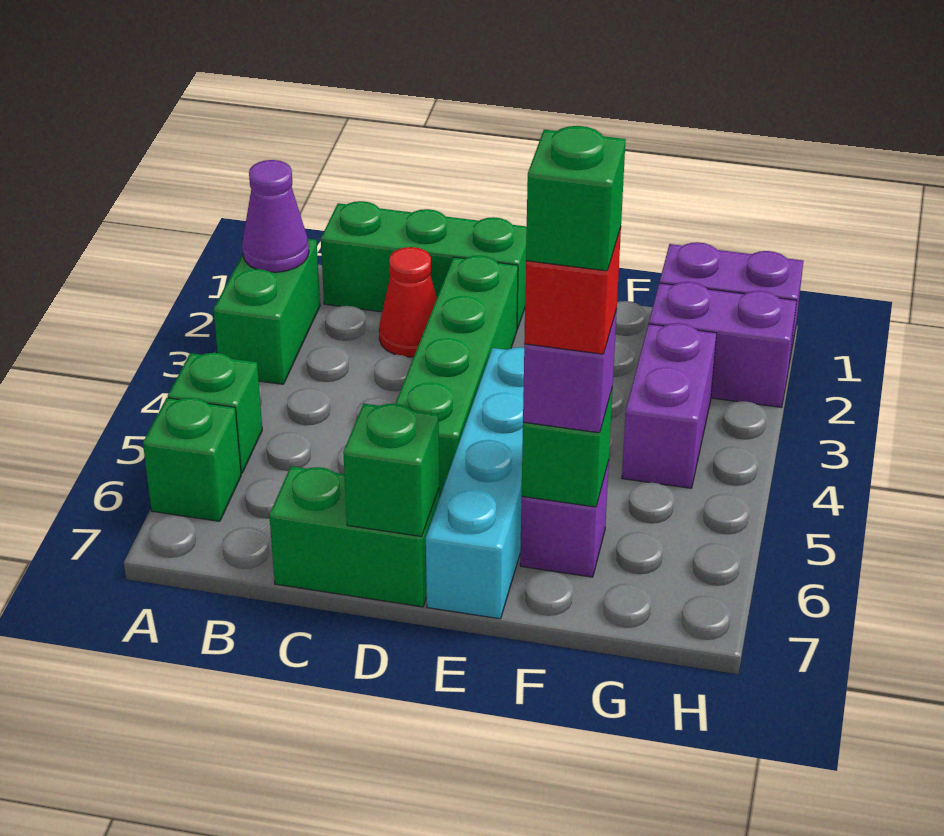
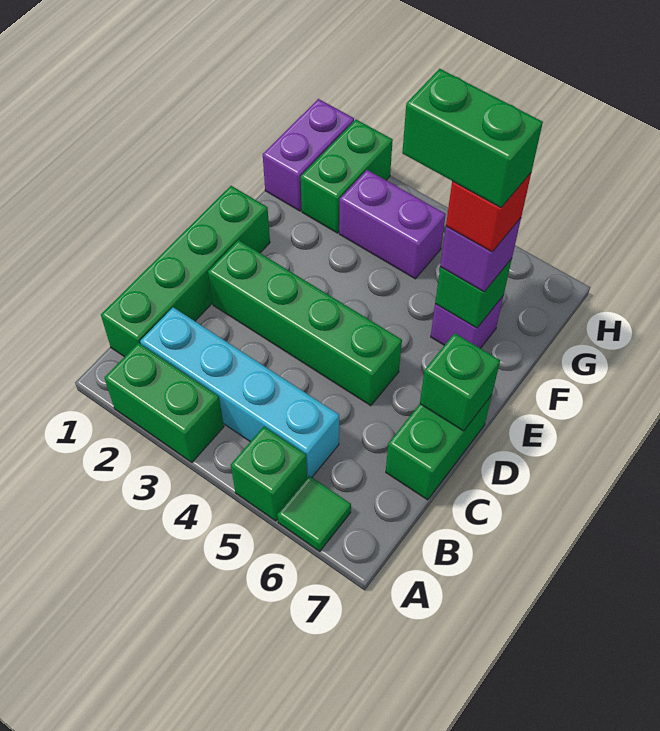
purple 1x1 cone [242,160,309,272] -> none
green 1x1 brick [143,398,241,521] -> green 1x1 tile [277,476,351,551]
green 1x3 brick [321,201,527,329] -> green 1x4 brick [101,186,270,357]
red 1x1 cone [379,247,437,357] -> none
cyan 1x4 brick [426,347,524,619] -> cyan 1x4 brick moved to [140,307,339,477]
green 1x1 brick [526,126,626,271] -> green 1x2 brick [402,69,543,207]
purple 1x2 brick [649,282,797,407] -> green 1x2 brick [301,120,393,233]

